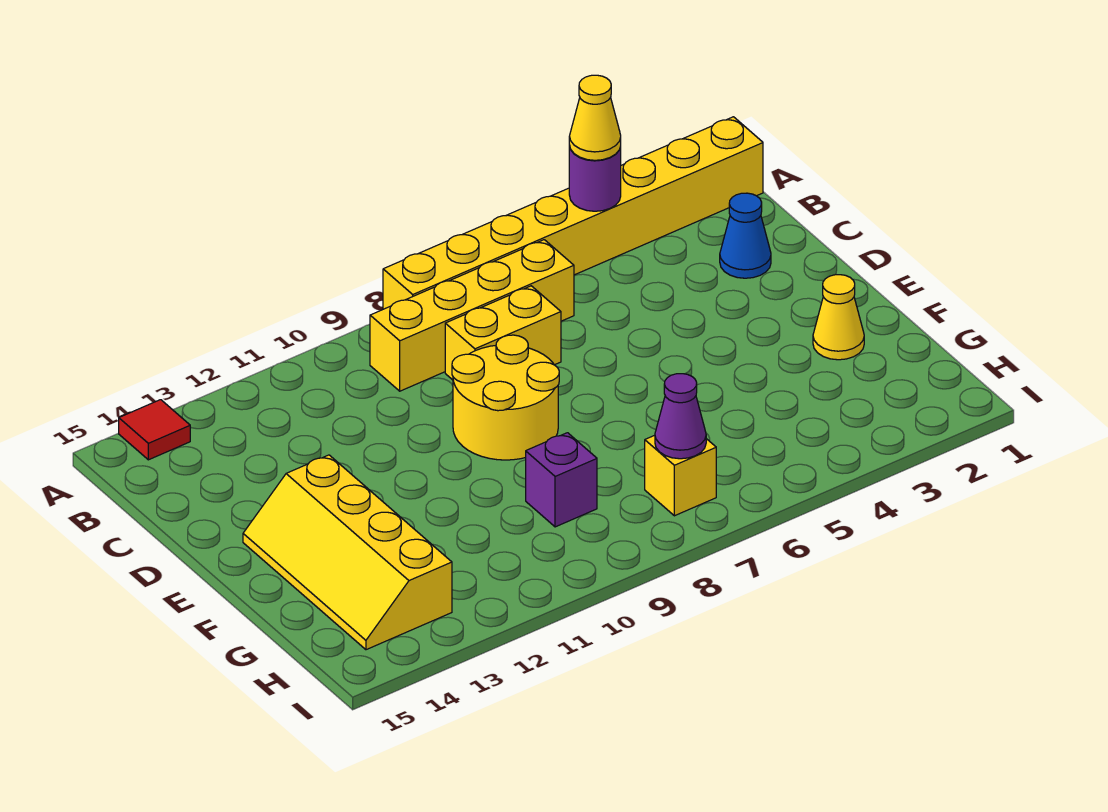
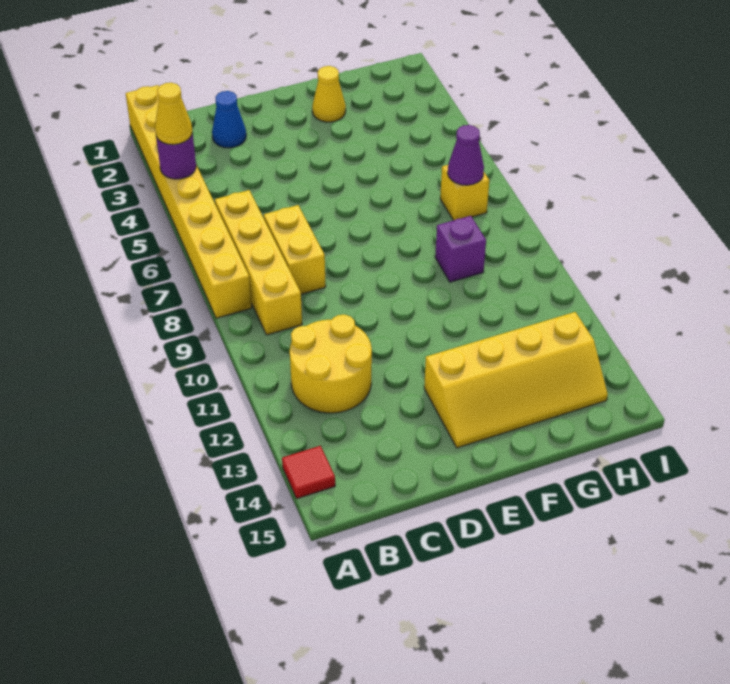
yellow 2x2 round brick [452,335,559,460] -> yellow 2x2 round brick moved to [290,315,372,413]

